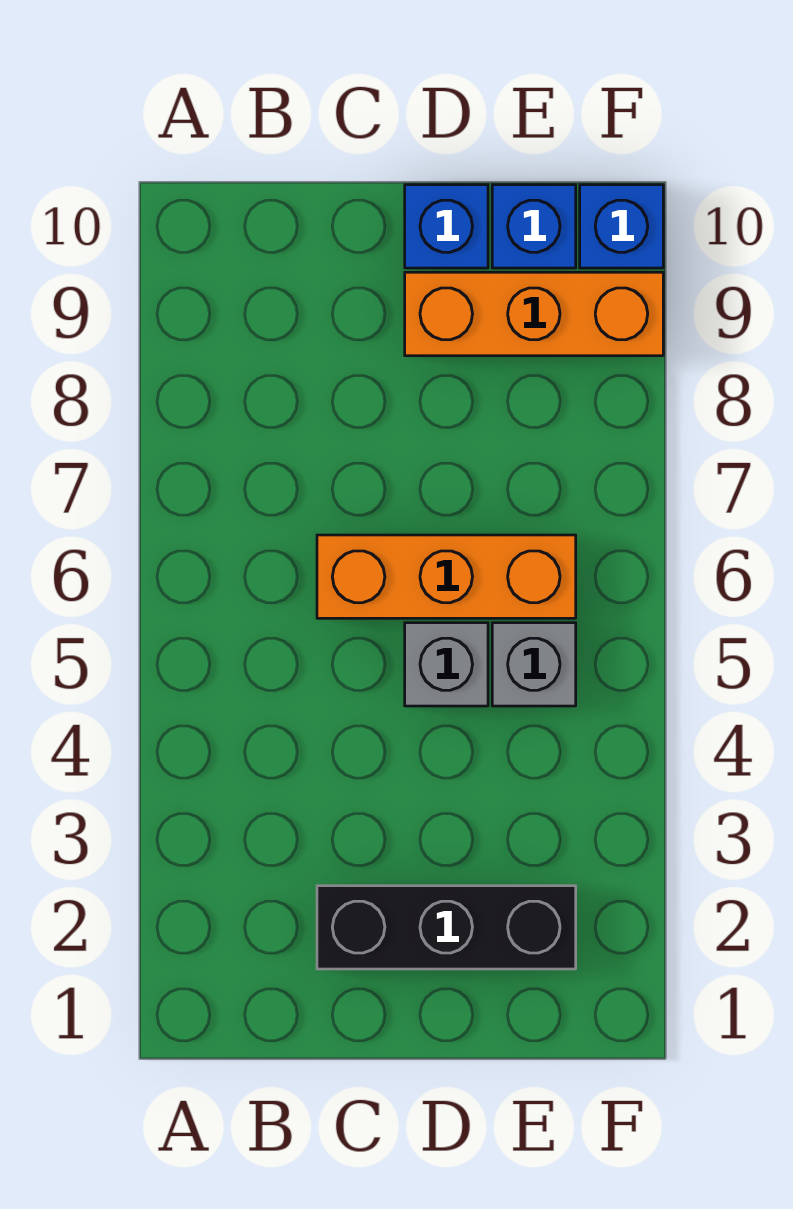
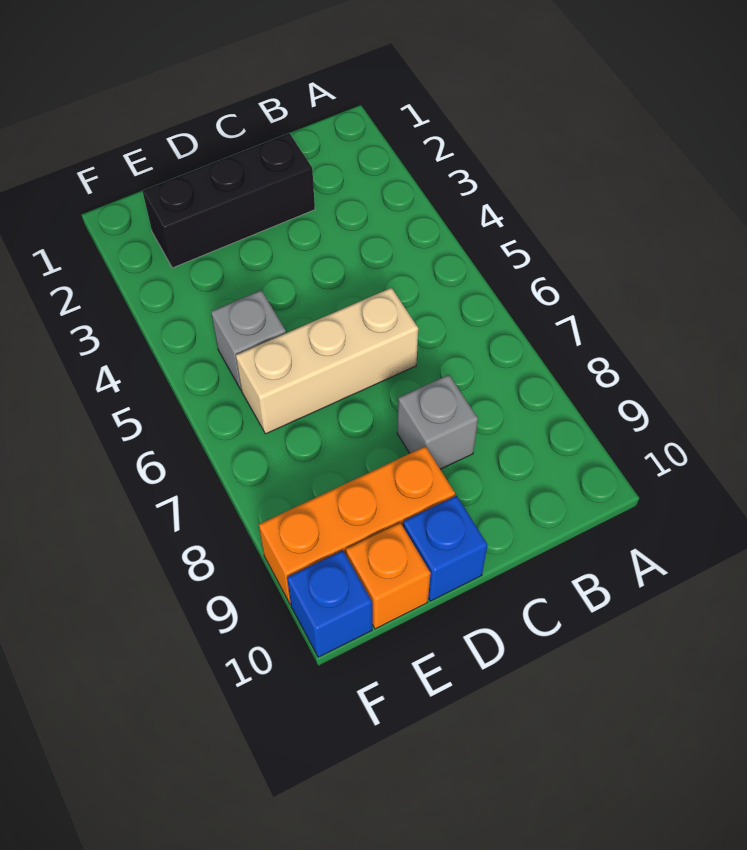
orange 1x3 brick [317,535,576,618] -> tan 1x3 brick [236,288,418,434]
grey 1x1 brick [405,623,488,706] -> grey 1x1 brick moved to [397,375,478,469]
blue 1x1 brick [492,185,576,268] -> orange 1x1 brick [346,523,431,629]

